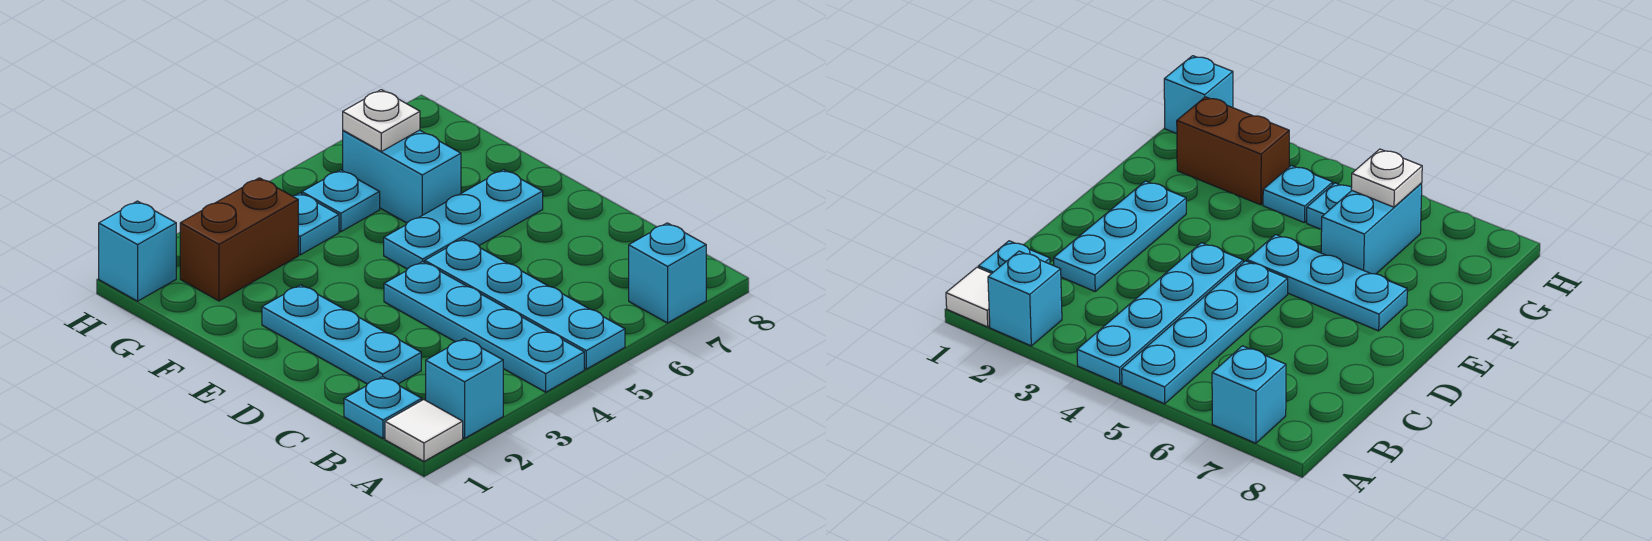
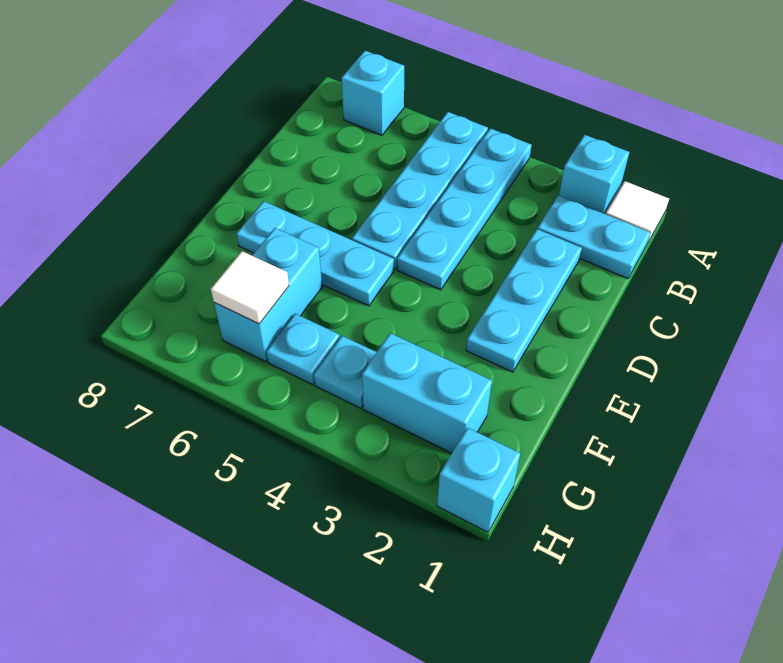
cyan 1x1 plate [344,377,422,439] -> cyan 1x2 plate [538,195,650,279]
brown 1x2 brick [180,178,298,301] -> cyan 1x2 brick [362,333,492,453]
white 1x1 plate [343,90,420,152] -> white 1x1 tile [211,251,289,324]

